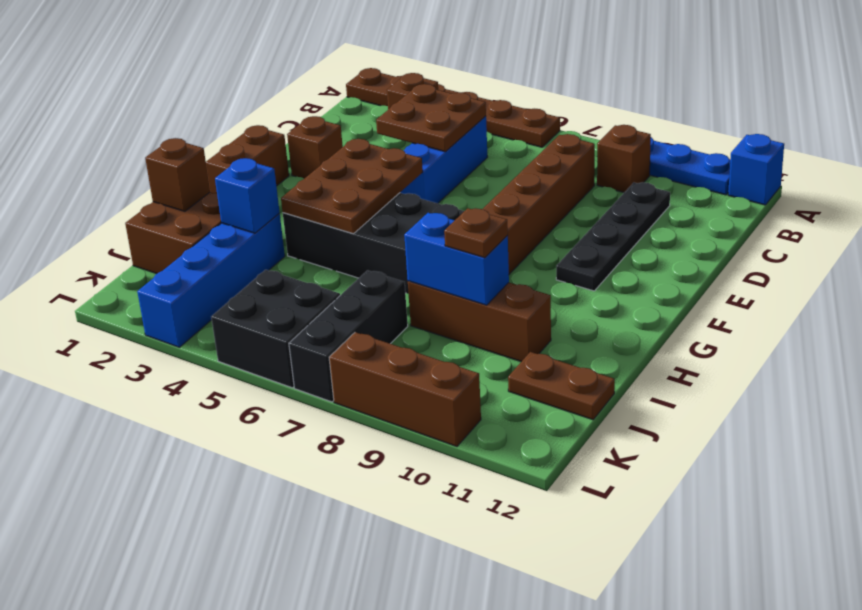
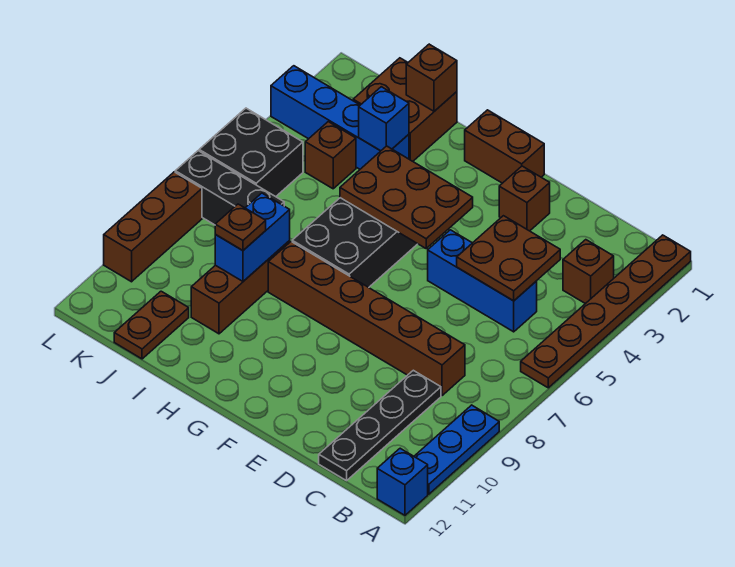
brown 1x1 brick [597,125,651,192] -> brown 1x1 brick moved to [305,122,356,189]
black 1x4 plate [556,182,670,291] -> black 1x4 plate turned to [319,370,441,481]

